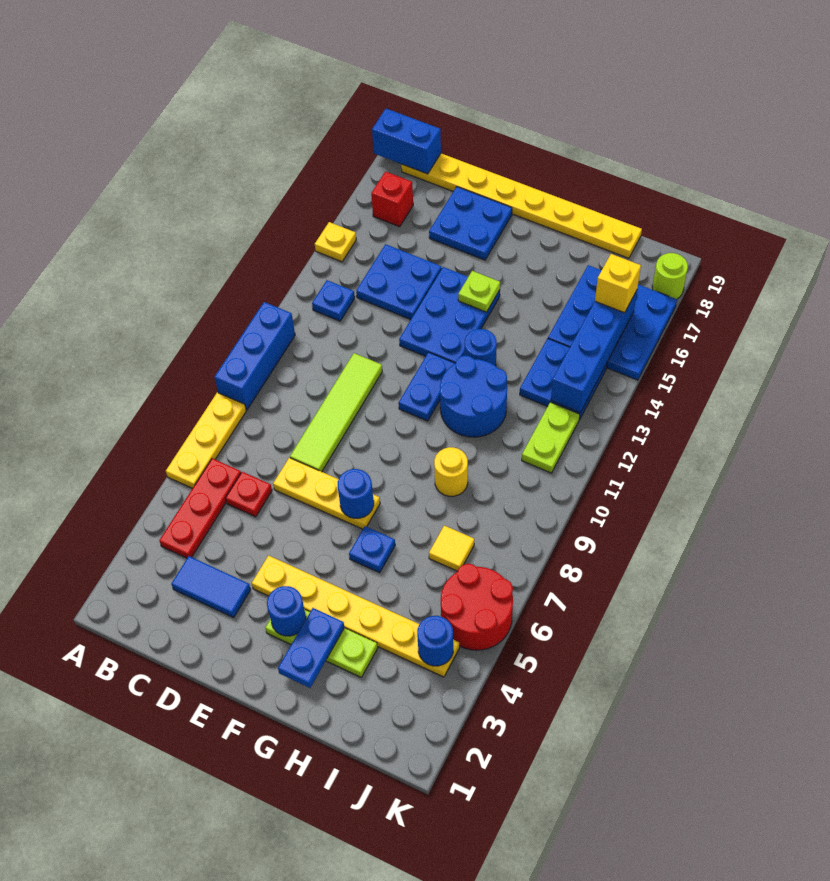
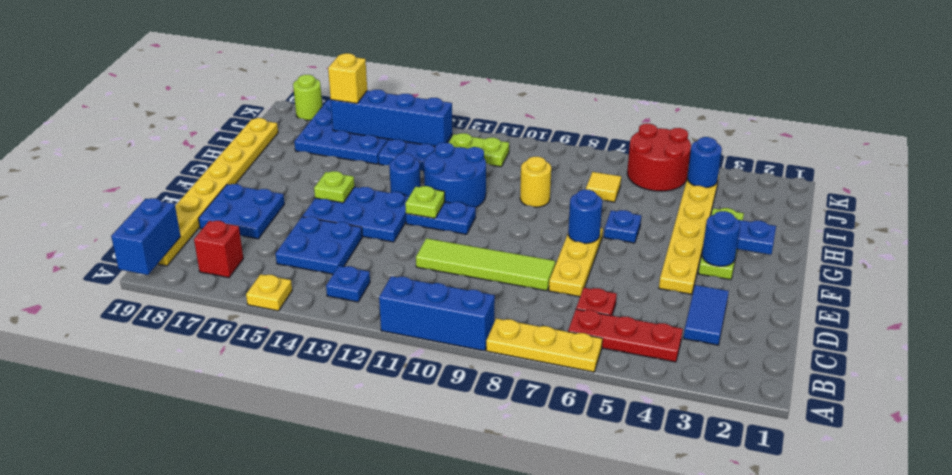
none -> lime 1x1 plate [405,186,445,218]

